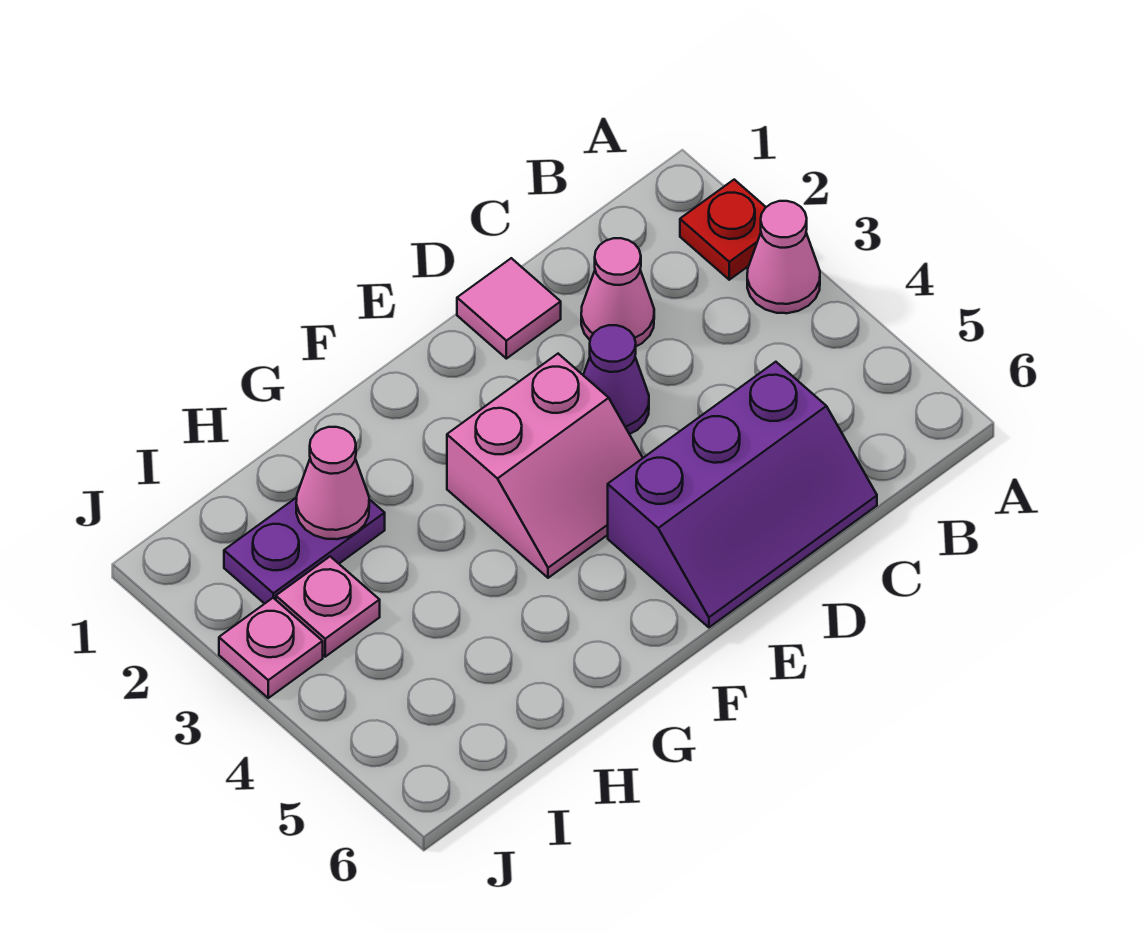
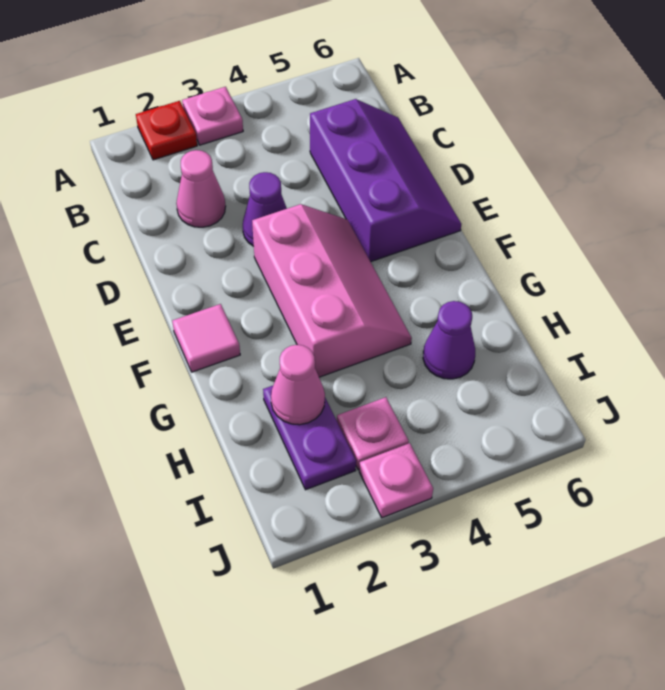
pink 1x1 cone [747,201,820,313] -> pink 1x1 plate [182,87,243,145]
pink 1x1 tile [457,258,561,359] -> pink 1x1 tile moved to [172,304,240,372]
pink 2x2 slope [447,354,643,578] -> pink 2x3 slope [252,204,412,377]
none -> purple 1x1 cone [423,301,475,379]

